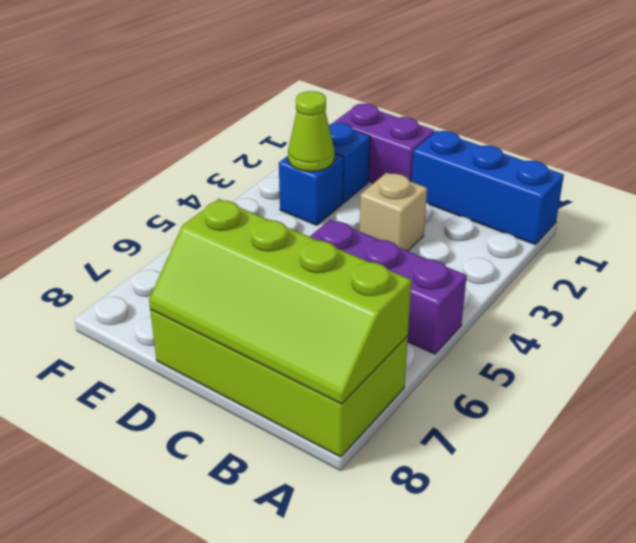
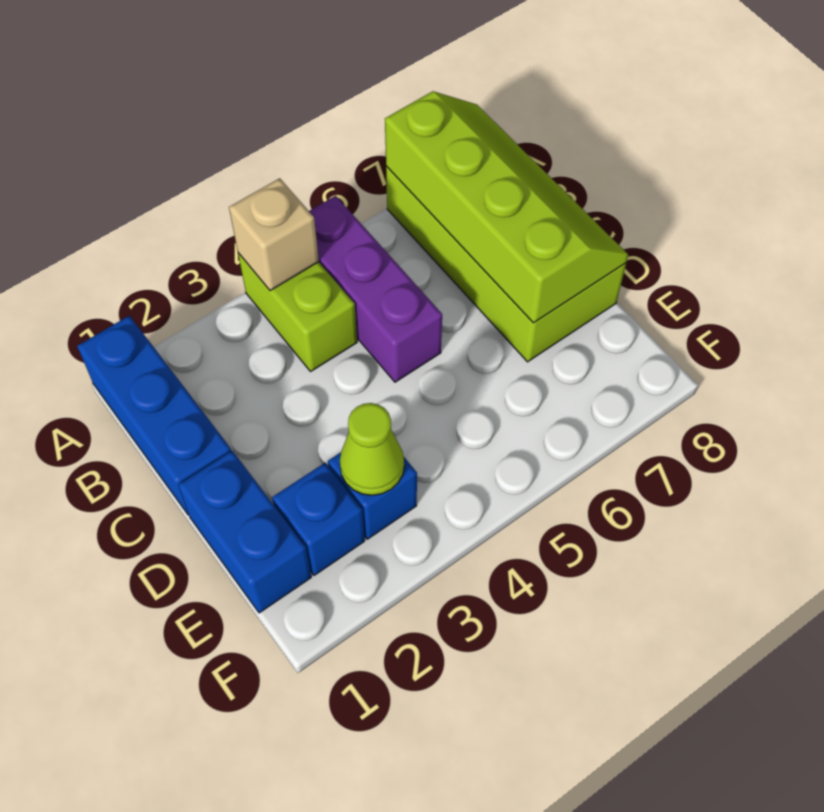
none -> lime 1x2 brick [238,253,357,372]
tan 1x1 brick [359,173,427,251] -> tan 1x1 brick moved to [229,178,319,291]
purple 1x2 brick [334,104,435,183] -> blue 1x2 brick [178,451,311,613]

